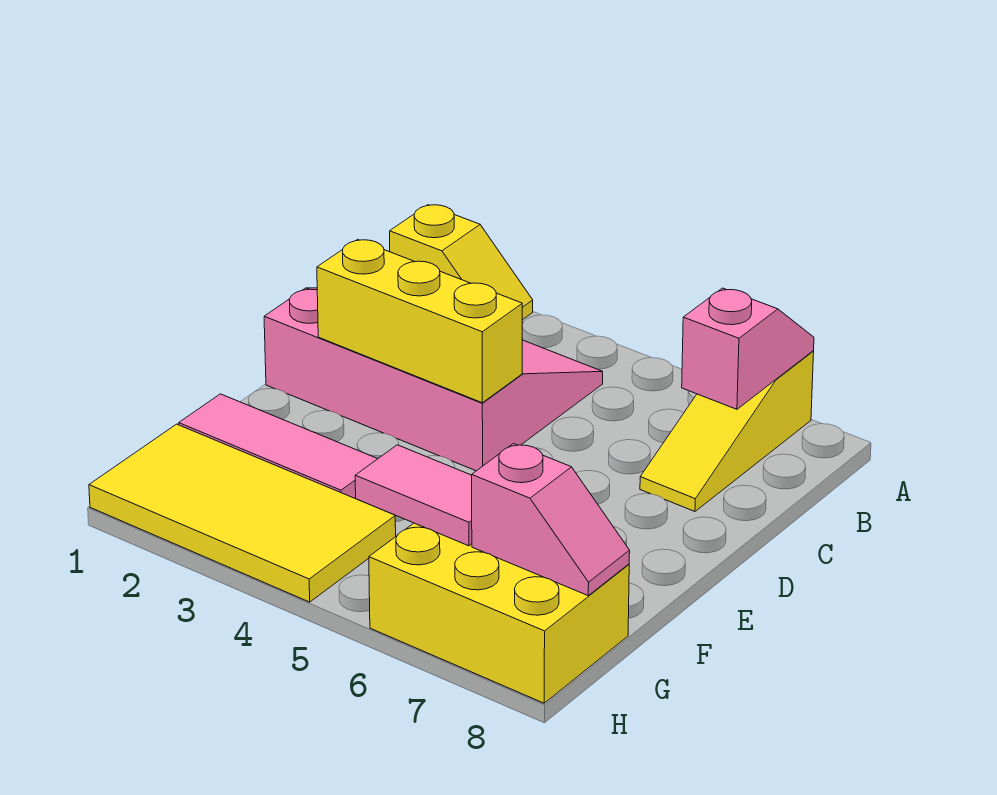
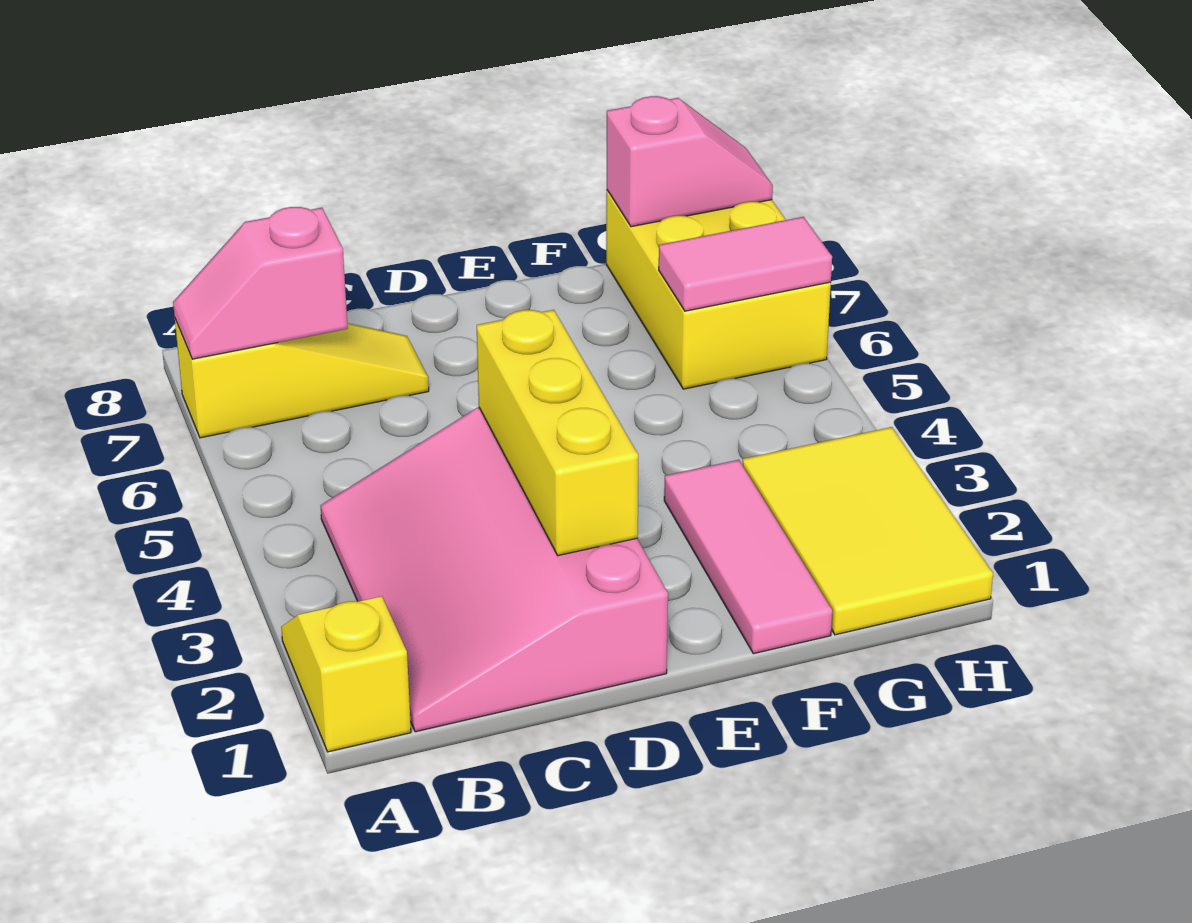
yellow 2x4 tile [89,424,396,602] -> yellow 2x3 tile [742,427,993,635]
pink 1x2 tile [355,445,472,546] -> pink 1x2 tile turned to [659,217,832,311]
pink 1x2 slope [472,444,630,595] -> pink 1x2 slope turned to [607,96,773,227]

